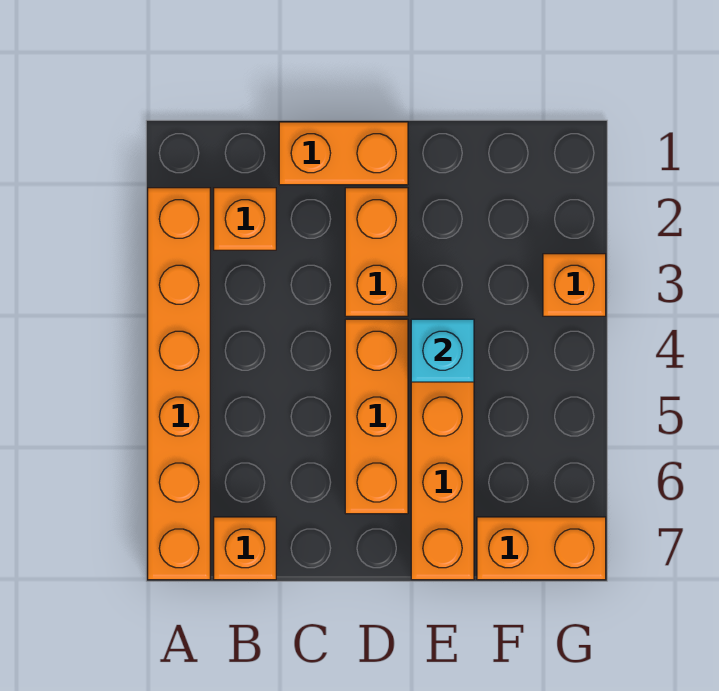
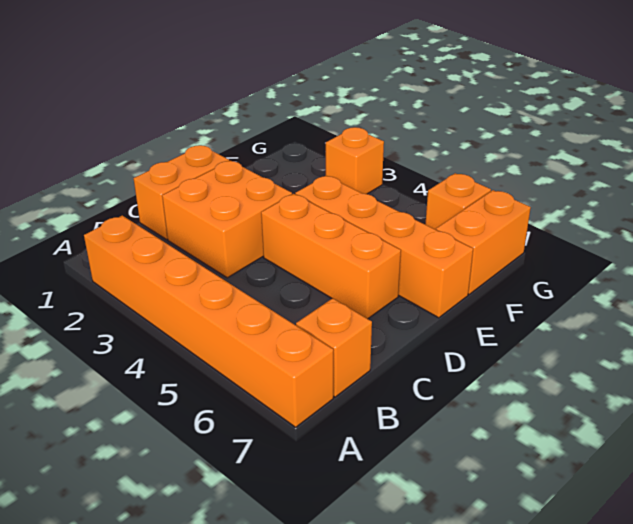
orange 1x1 brick [214,188,276,250] -> orange 1x1 brick moved to [425,173,491,230]
orange 1x2 brick [345,188,408,316] -> orange 2x2 brick [162,161,292,278]
cyan 1x1 brick [411,319,474,382] -> none

